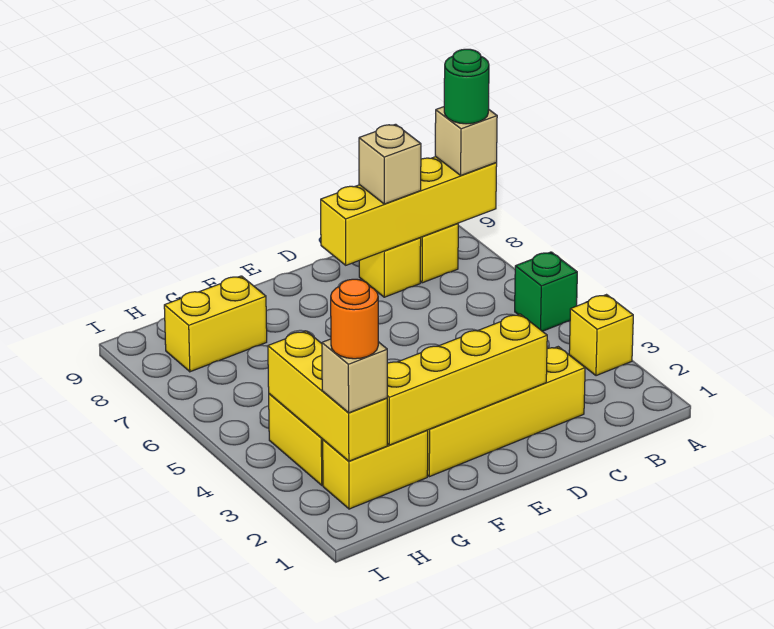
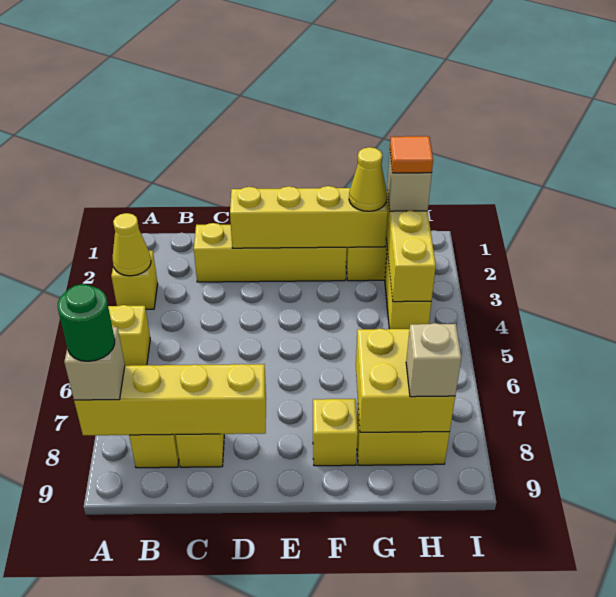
none -> yellow 1x1 cone [113,213,151,276]
green 1x1 brick [515,252,577,331] -> yellow 1x1 brick [108,305,150,366]
tan 1x1 brick [359,124,421,204] -> tan 1x1 brick moved to [406,323,461,397]
none -> yellow 1x1 brick [313,399,358,466]
none -> yellow 1x1 cone [349,147,387,211]
none -> yellow 2x2 brick [356,329,455,432]
orange 1x1 round brick [331,279,378,359] -> orange 1x1 tile [390,136,433,173]

